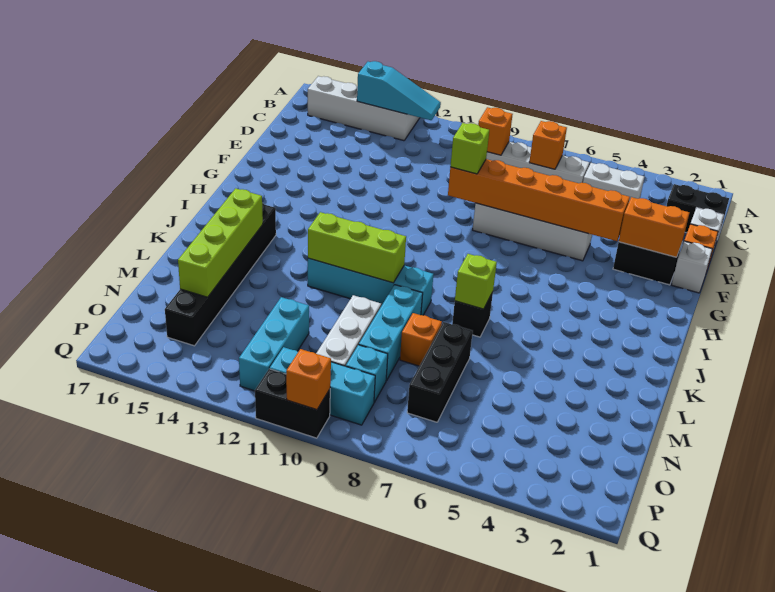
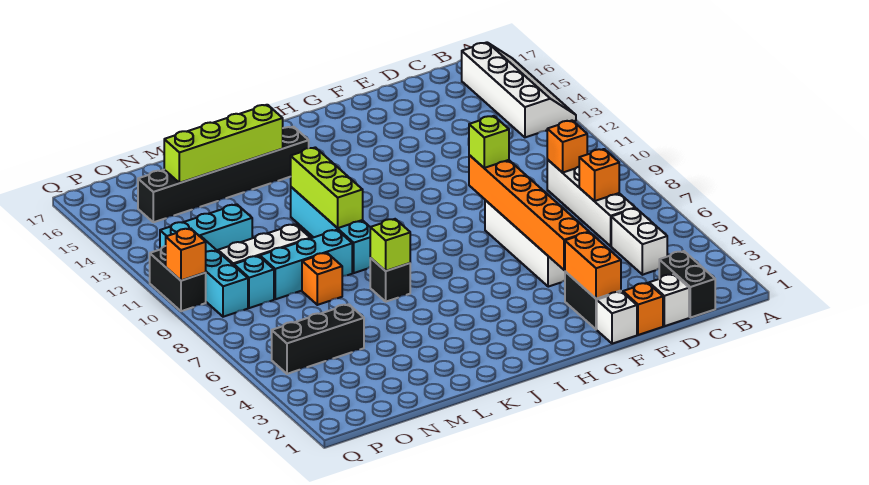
cyan 1x3 slope [357,61,441,120] -> none
black 1x3 brick [407,322,473,422] -> black 1x3 brick moved to [272,304,364,374]

